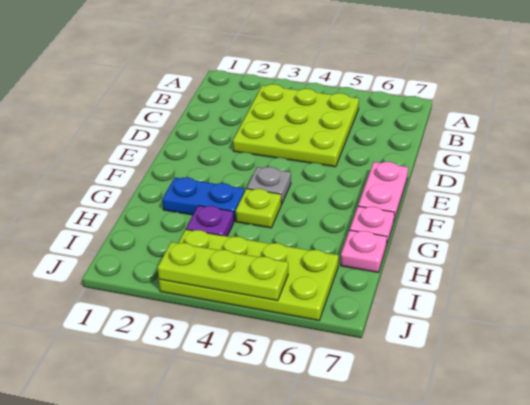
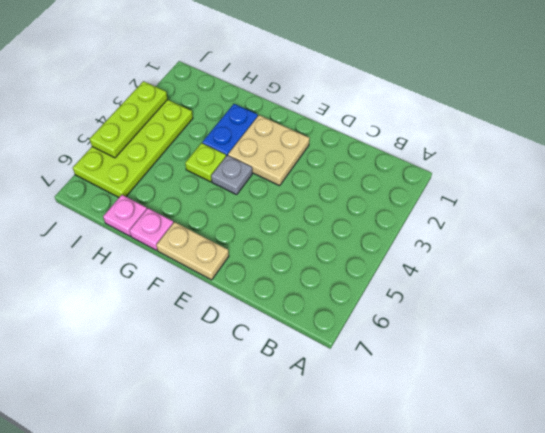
lime 3x3 plate [233,84,359,167] -> none
none -> tan 2x2 plate [228,115,310,186]
pink 1x2 plate [358,162,408,221] -> tan 1x2 plate [156,222,229,280]
purple 1x1 plate [186,206,234,236] -> none

